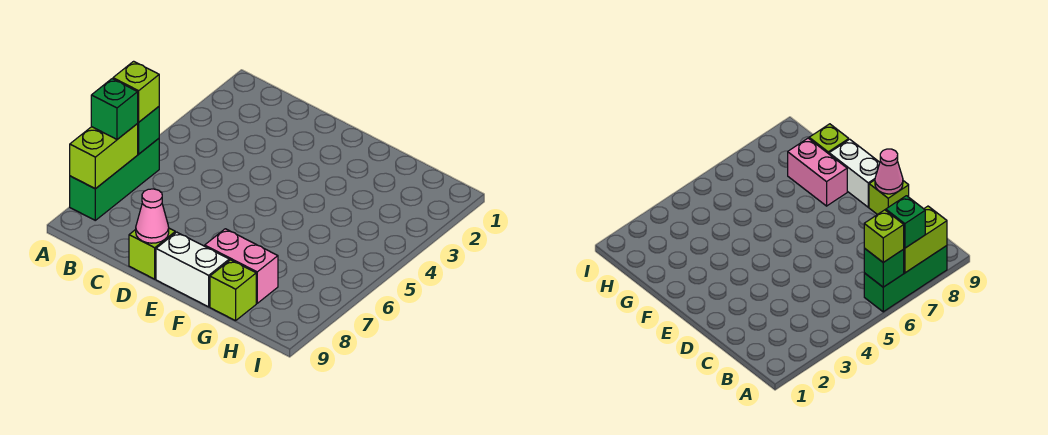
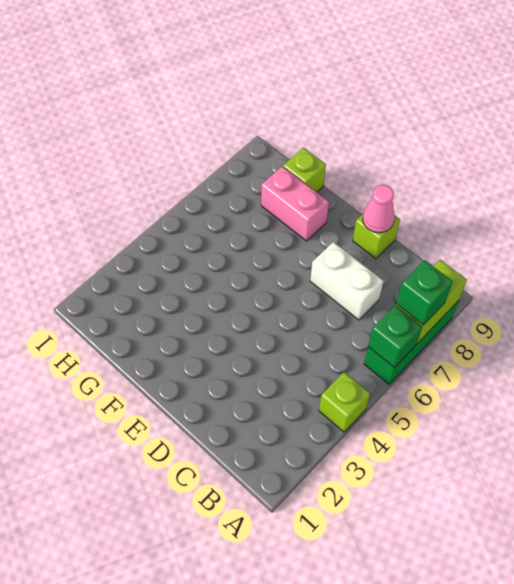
lime 1x1 brick [113,61,159,122] -> lime 1x1 brick moved to [319,372,370,432]
white 1x2 brick [156,232,229,307] -> white 1x2 brick moved to [310,242,384,320]

